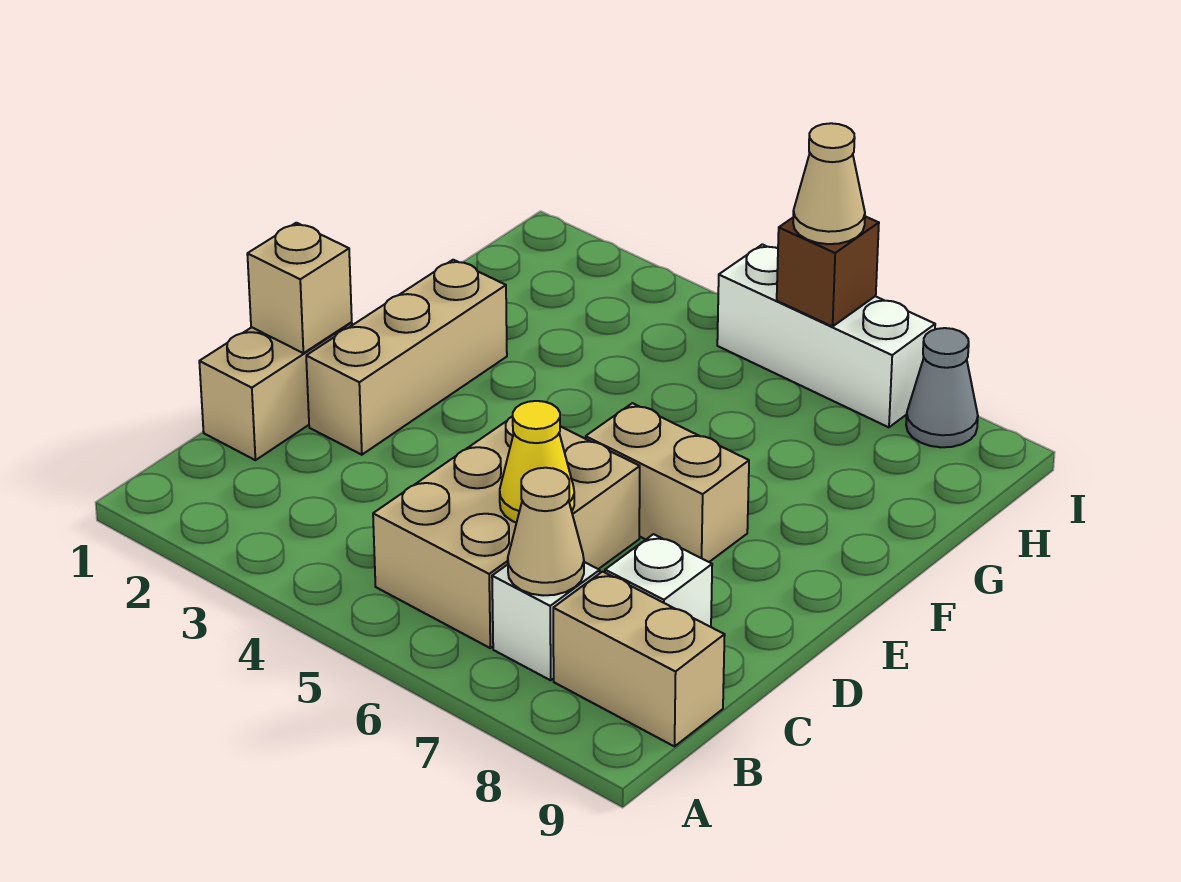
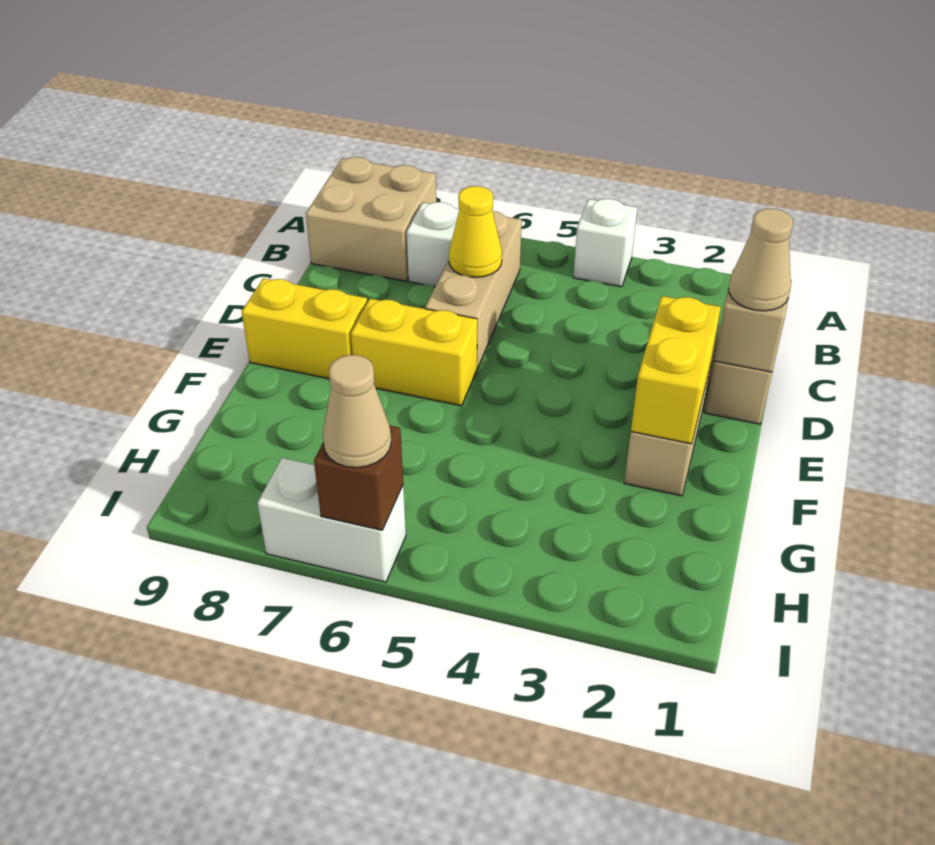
tan 2x3 brick [373,416,640,648] -> tan 1x3 brick [425,211,522,368]
tan 1x1 cone [508,468,584,595] -> tan 1x1 cone moved to [729,208,793,311]
tan 1x2 brick [553,572,725,746] -> tan 2x2 brick [306,157,436,281]
white 1x1 brick [605,534,712,627] -> white 1x1 brick moved to [573,199,637,287]
none -> yellow 1x2 brick [631,296,721,444]
tan 1x2 brick [586,403,749,562] -> yellow 1x2 brick [351,299,477,406]
none -> yellow 1x2 brick [242,278,367,379]
white 1x3 brick [717,244,935,427] -> white 1x2 brick [257,458,406,582]
grey 1x1 cone [906,328,978,447] -> none

